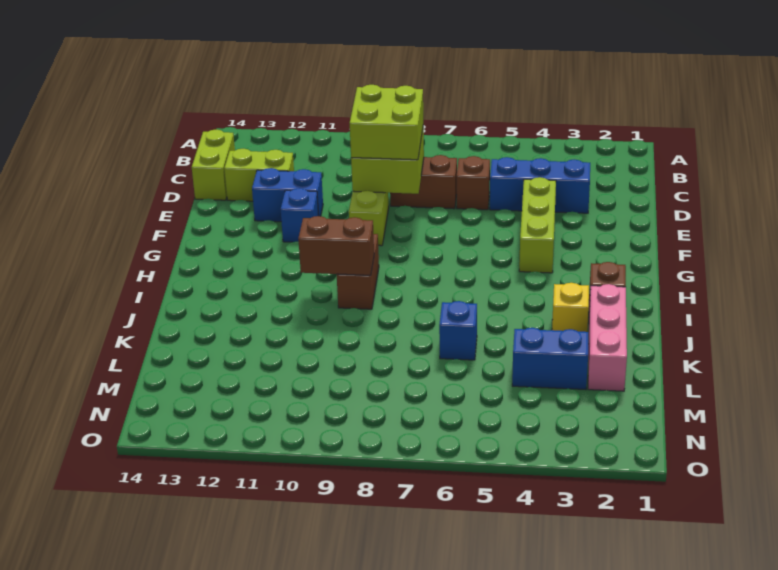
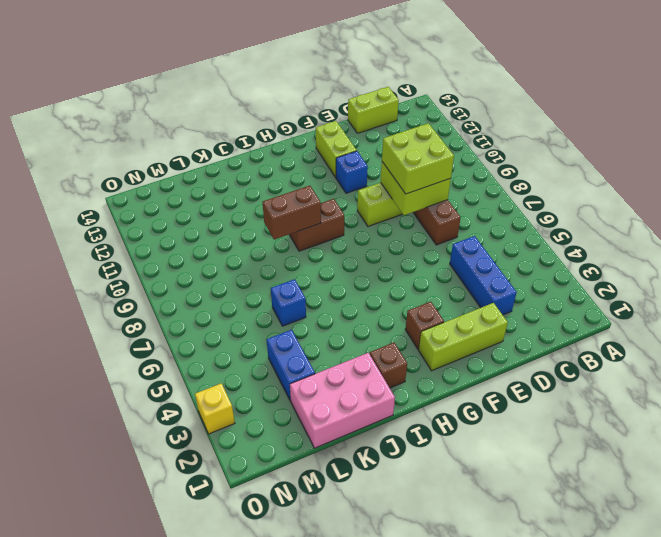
brown 1x1 brick [457,156,490,210] -> brown 1x1 brick moved to [405,302,444,349]
lime 1x2 brick [224,149,294,201] -> lime 1x2 brick moved to [316,121,357,177]
lime 1x3 brick [519,177,556,273] -> lime 1x3 brick moved to [419,303,508,371]
blue 1x2 brick [252,168,323,222] -> none
brown 1x2 brick [298,216,374,275] -> brown 1x2 brick turned to [263,186,321,240]
pink 1x3 brick [588,284,627,391] -> pink 2x3 brick [290,353,395,448]
yellow 1x1 brick [552,283,589,332] -> yellow 1x1 brick moved to [195,383,235,434]

